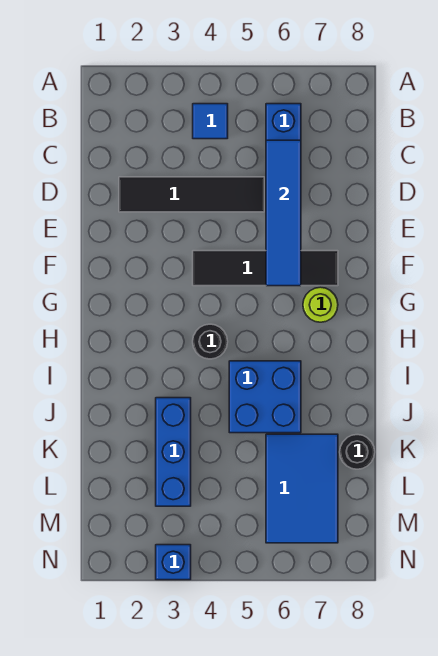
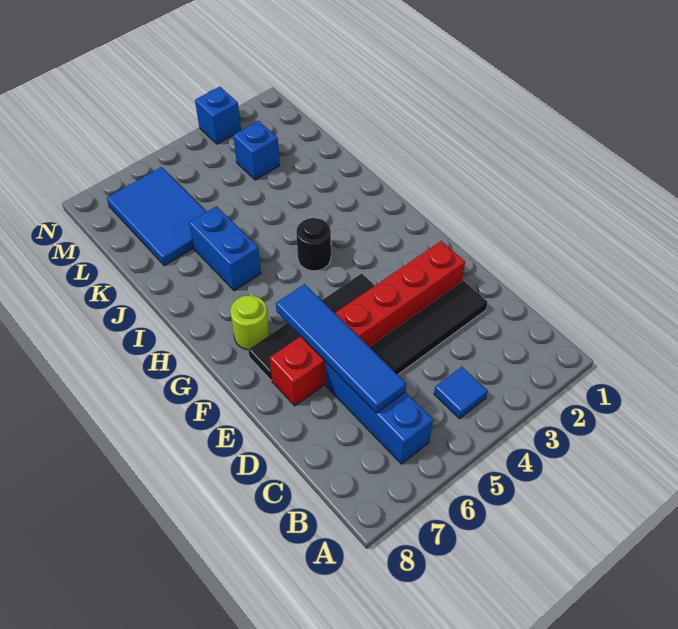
none -> red 1x6 brick [270,241,465,406]
blue 2x2 brick [229,361,301,433] -> blue 1x2 brick [189,206,261,291]
blue 1x3 brick [156,398,191,506] -> blue 1x1 brick [233,121,280,180]
black 1x1 round brick [340,435,375,469] -> none

